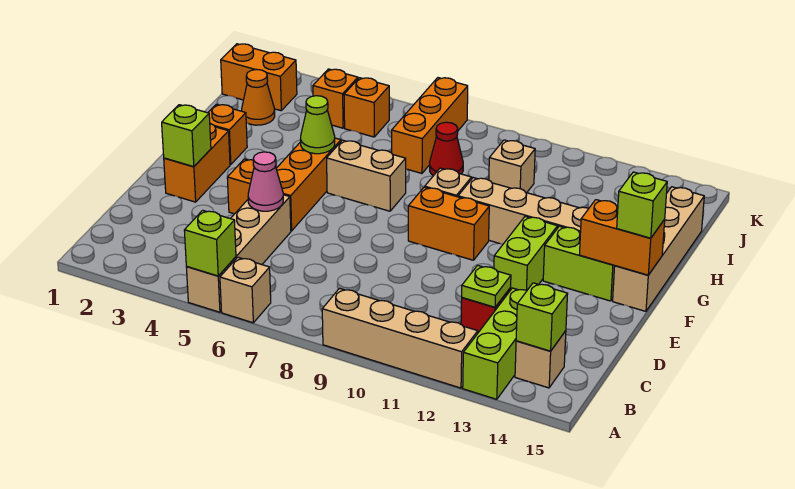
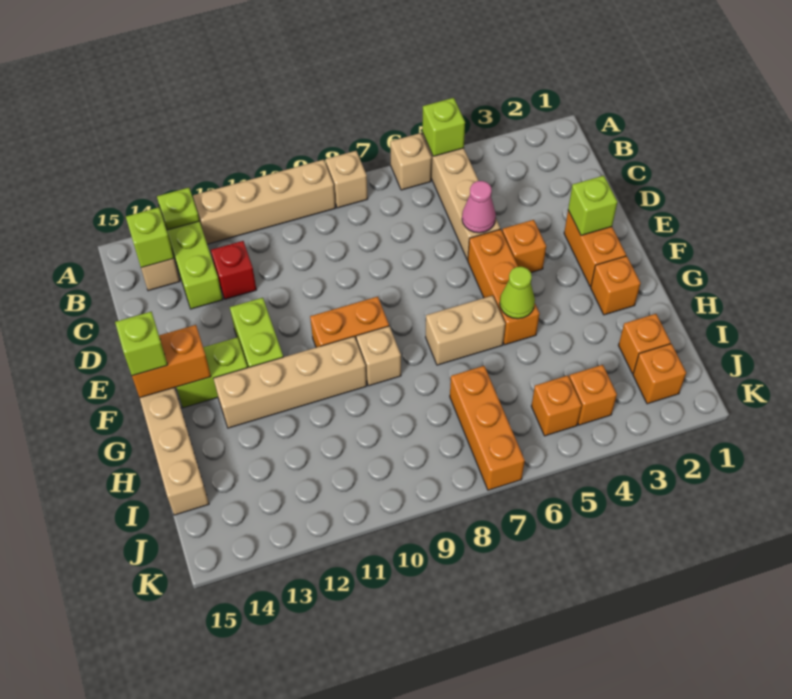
lime 1x1 plate [462,265,511,307] -> lime 1x1 plate moved to [157,188,199,230]
orange 1x1 cone [242,69,275,125] -> orange 1x1 brick [618,314,671,373]
red 1x1 cone [430,122,463,176] -> none
tan 1x1 brick [489,140,535,193] -> tan 1x1 brick moved to [326,151,368,208]
orange 1x2 brick [221,44,297,111] -> orange 1x1 brick [633,344,686,404]

